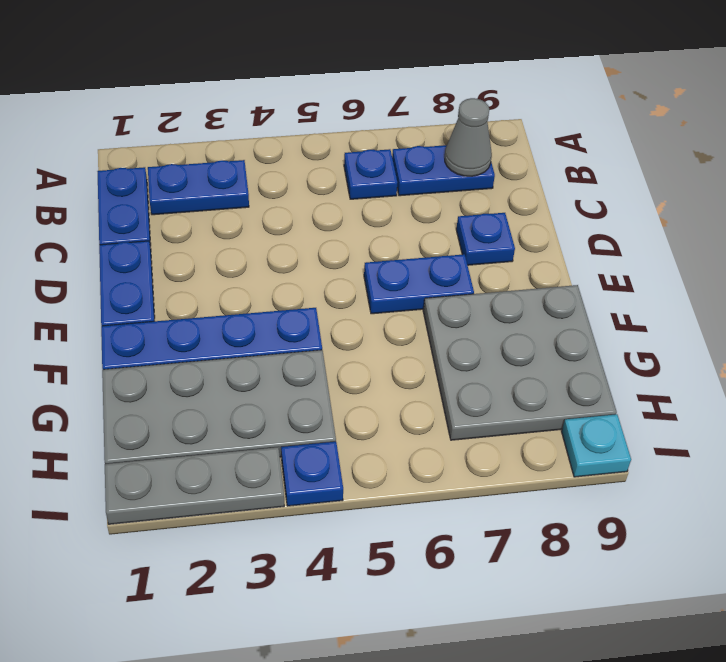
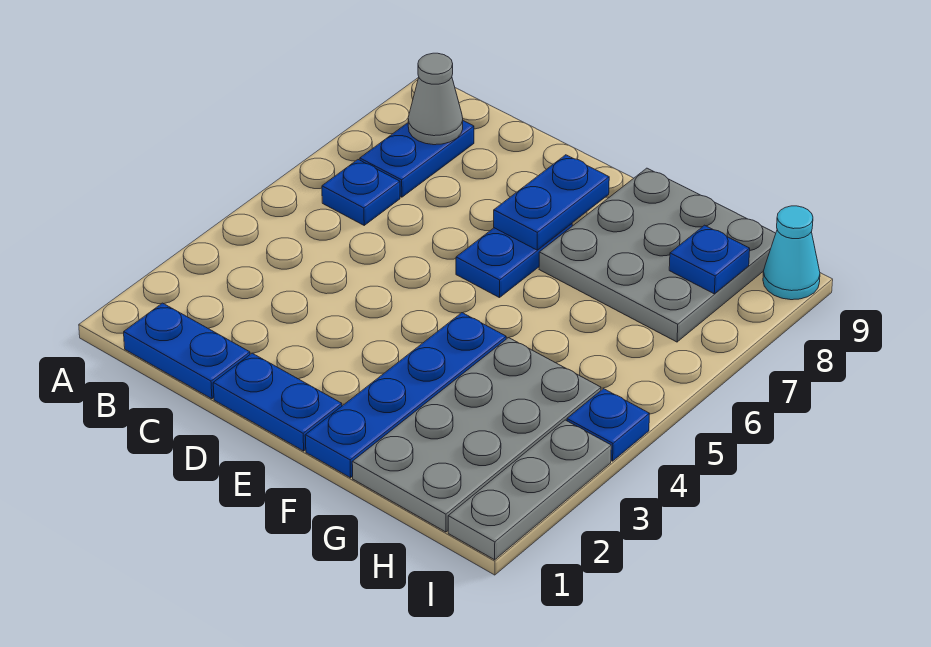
blue 1x2 plate [148,160,249,215] -> blue 1x2 plate moved to [494,155,609,250]
blue 1x1 plate [456,213,515,265] -> blue 1x1 plate moved to [669,225,750,294]
cyan 1x1 plate [562,414,631,477] -> cyan 1x1 cone [763,206,820,300]

